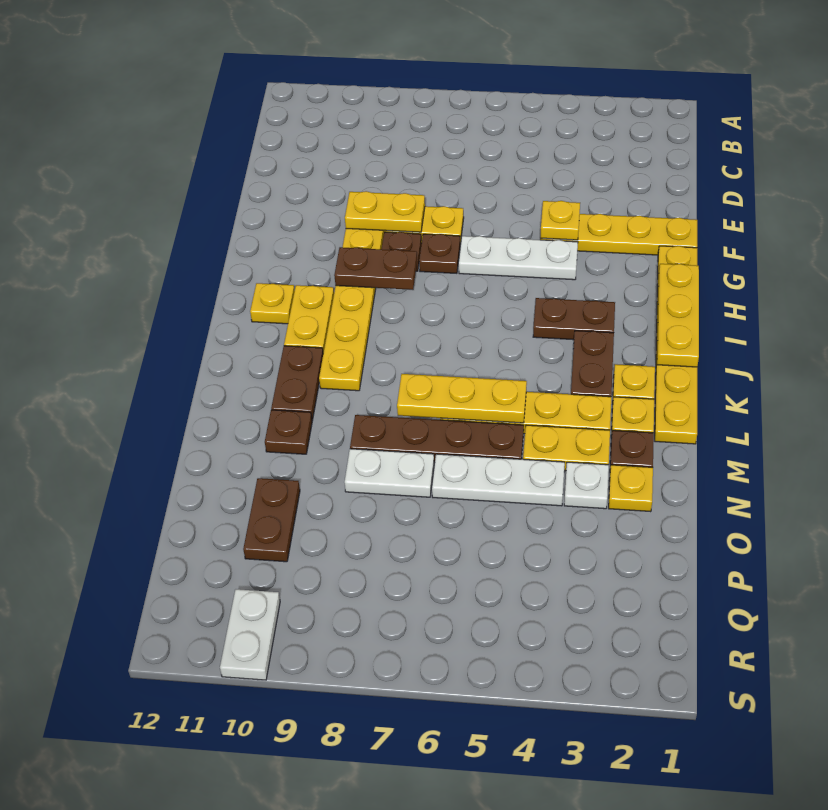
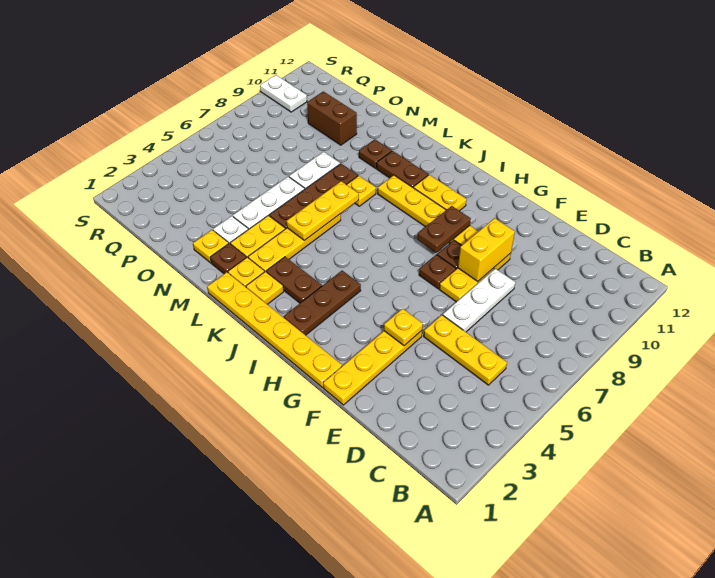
yellow 1x2 plate [345,191,425,232] -> yellow 1x2 brick [458,218,515,282]
white 1x3 plate [459,236,578,280] -> white 1x3 plate moved to [443,268,515,332]
yellow 1x3 plate [657,264,699,367] -> yellow 1x3 plate moved to [424,315,507,385]
brown 1x2 plate [533,298,615,340] -> brown 1x3 plate [284,271,361,335]
yellow 1x1 plate [250,283,295,324] -> yellow 1x1 plate moved to [347,176,376,206]
brown 1x2 plate [243,478,300,562] -> brown 1x2 brick [307,91,357,145]

